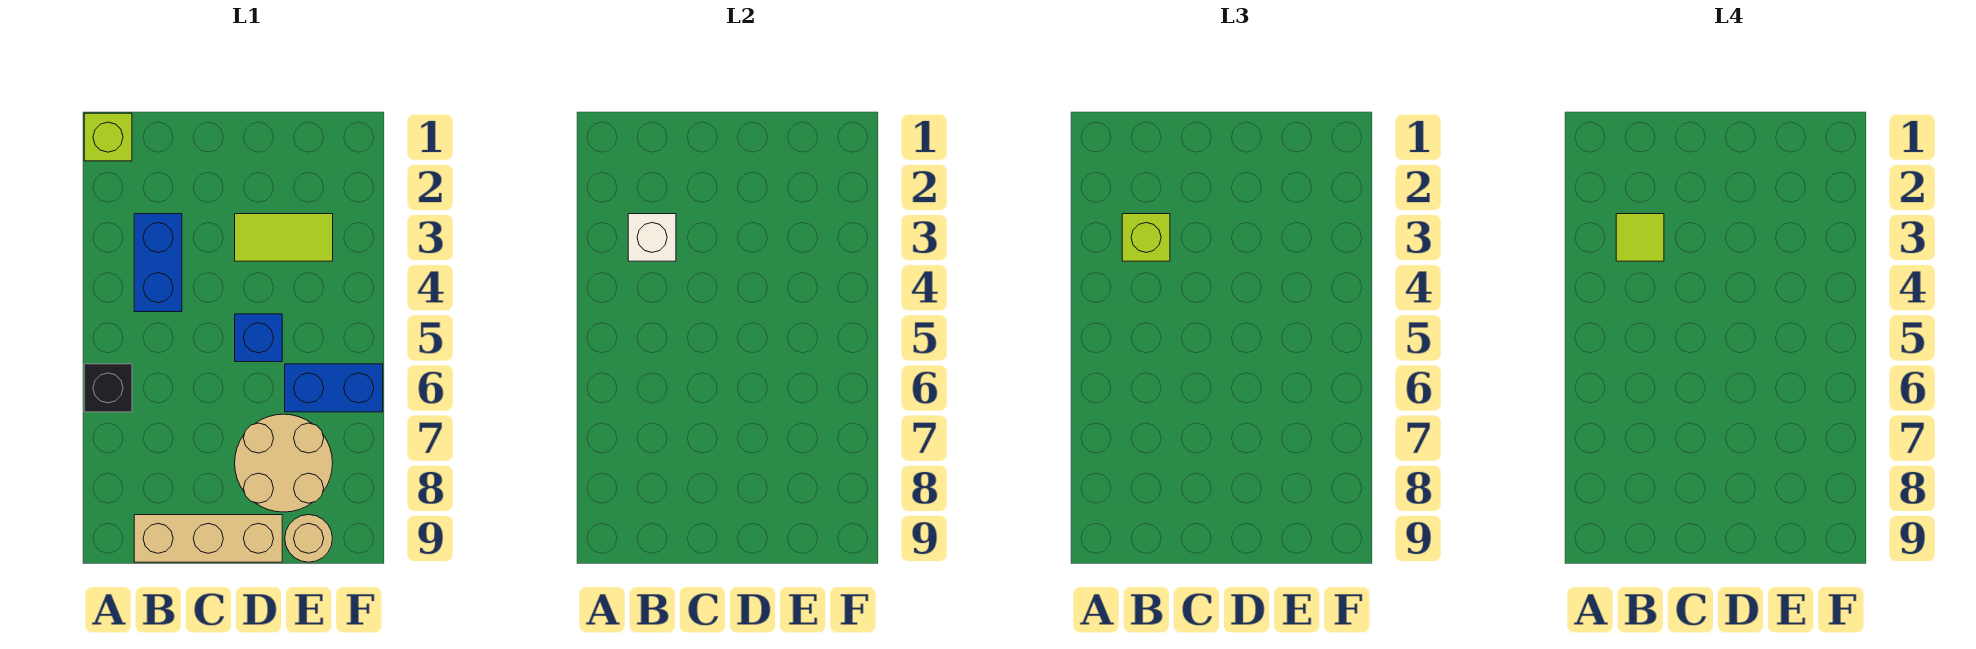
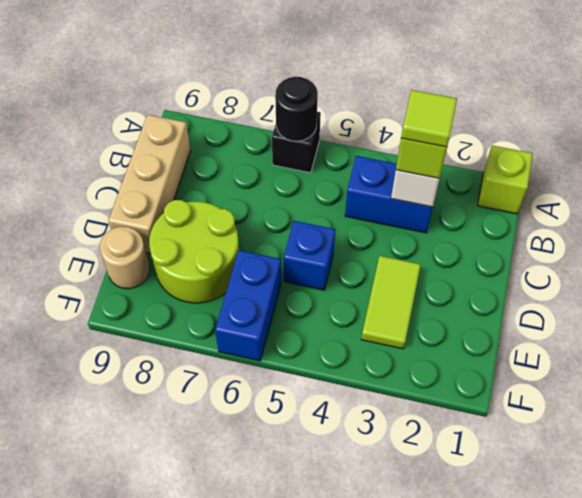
none -> black 1x1 round brick [275,77,318,141]
tan 2x2 round brick [235,414,333,512] -> lime 2x2 round brick [149,200,239,303]

